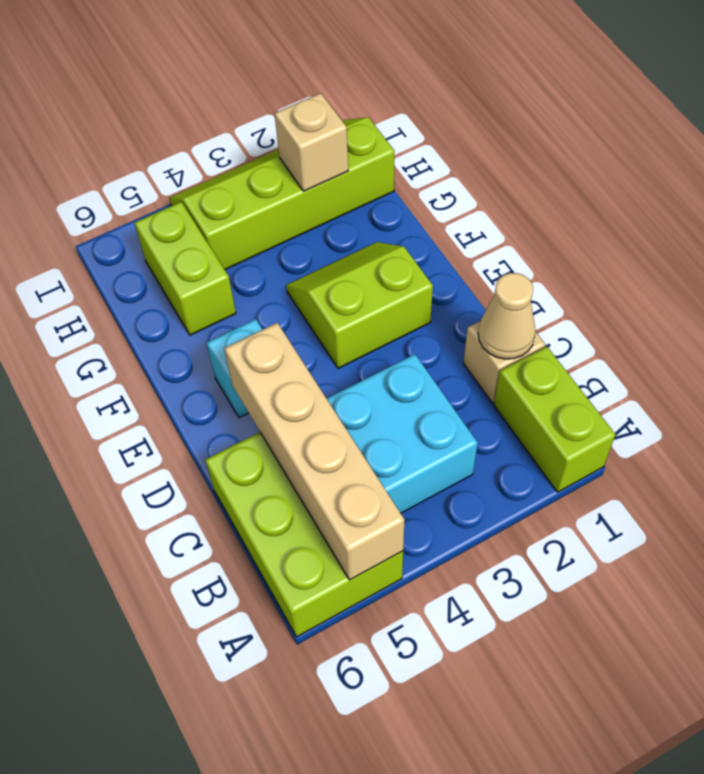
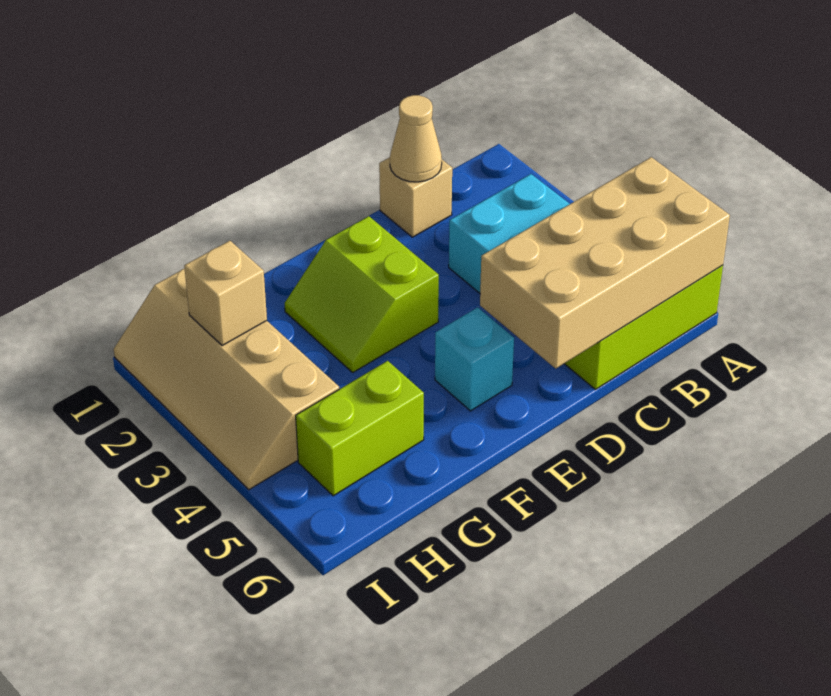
lime 1x2 brick [494,346,615,492] -> none
tan 1x4 brick [224,323,404,580] -> tan 2x4 brick [480,157,730,368]
lime 2x4 slope [169,117,395,270] -> tan 2x4 slope [114,268,339,490]

